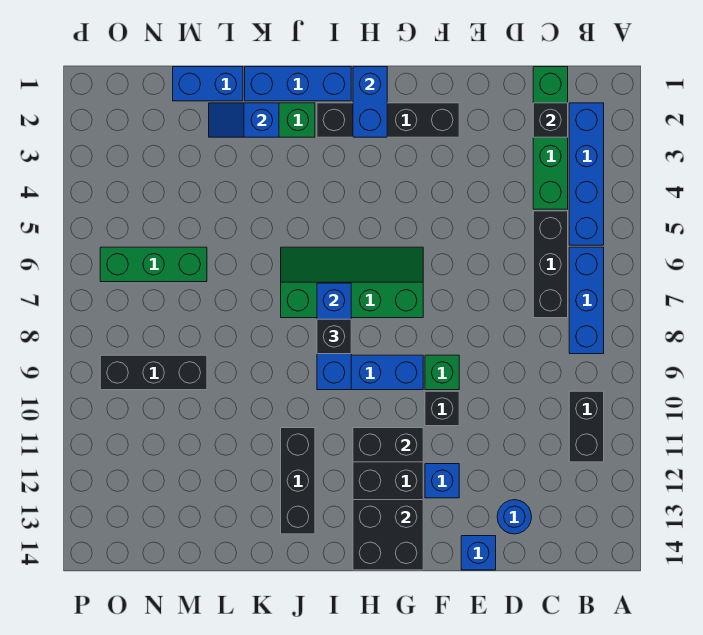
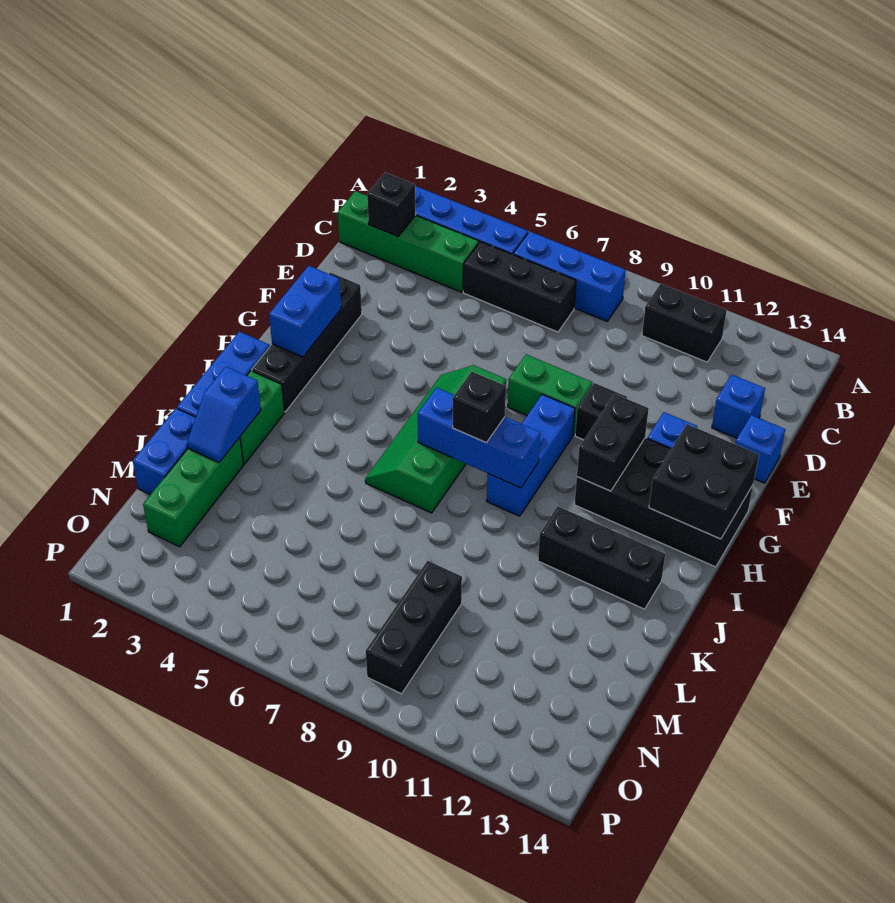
blue 1x1 round brick [497,500,532,534] -> blue 1x1 brick [712,375,765,438]
green 1x1 brick [425,355,459,390] -> green 1x2 brick [508,354,592,435]
blue 1x2 brick [353,67,387,137] -> blue 1x2 brick turned to [269,266,341,357]
green 1x3 brick [100,247,207,282] -> green 1x3 brick moved to [143,437,243,547]

